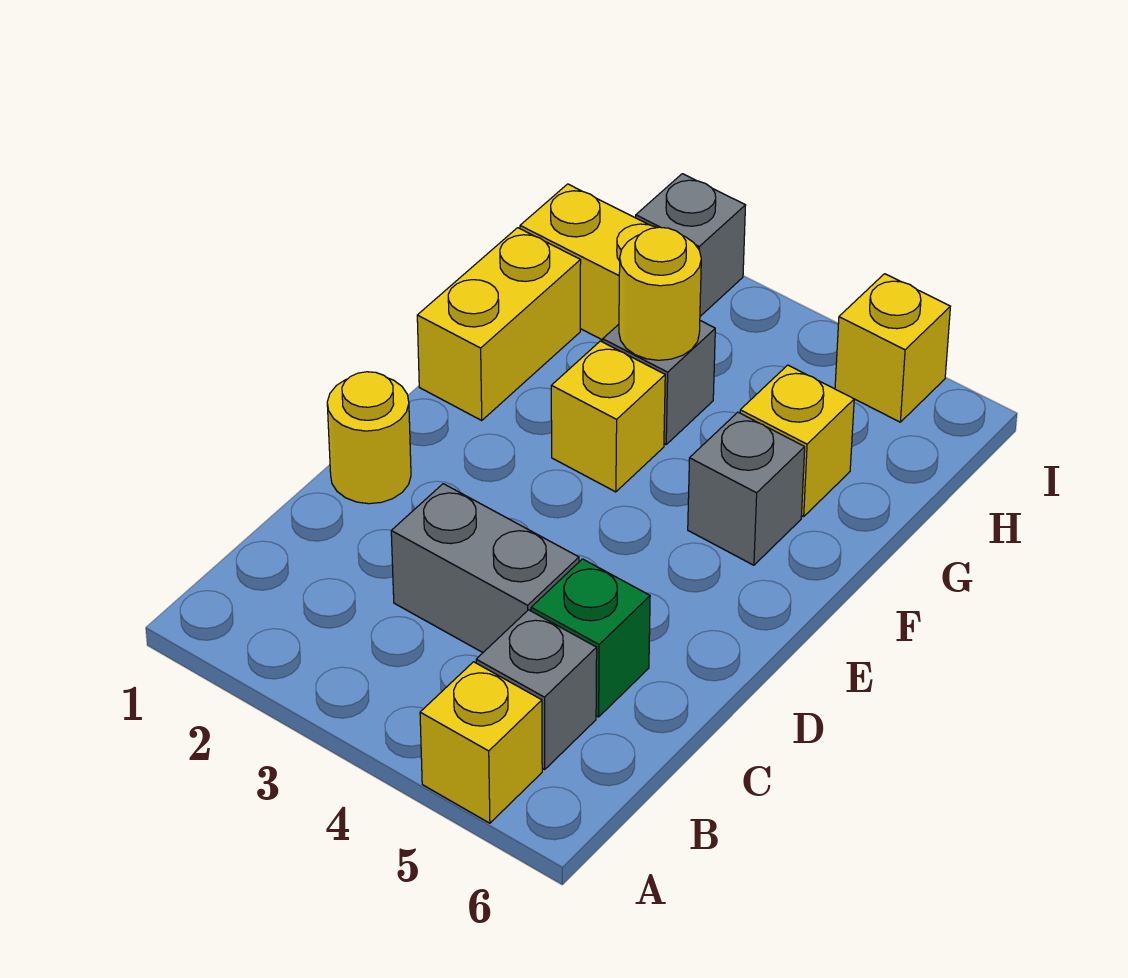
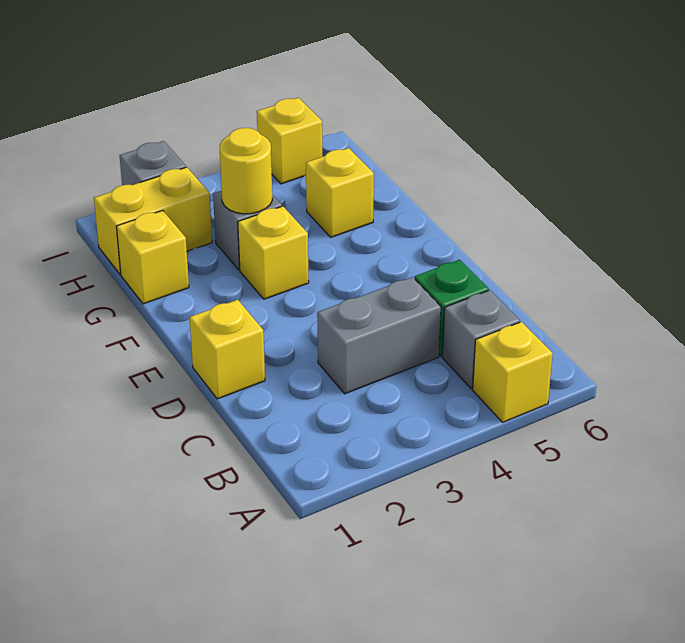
yellow 1x1 round brick [327,372,411,504] -> yellow 1x1 brick [190,300,265,399]
yellow 1x2 brick [417,228,581,420] -> yellow 1x1 brick [116,210,189,304]
grey 1x1 brick [688,412,805,565] -> none

